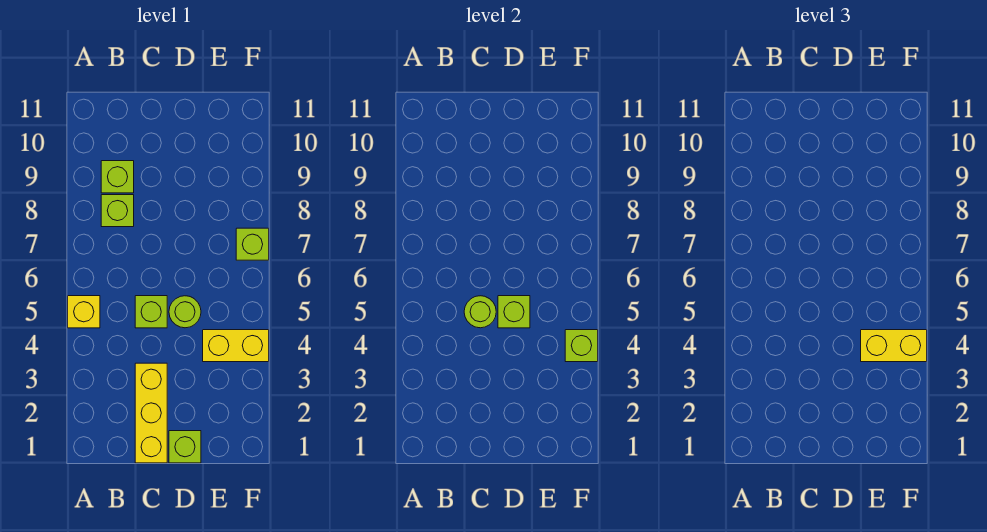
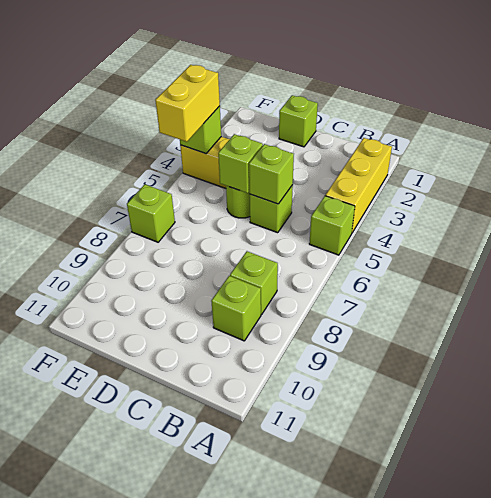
yellow 1x1 brick [68,296,100,328] -> lime 1x1 brick [309,196,355,255]
yellow 1x3 brick [135,363,167,463] -> yellow 1x3 brick moved to [325,138,392,233]
lime 1x1 round brick [464,296,496,328] -> lime 1x1 brick [249,144,294,204]
yellow 1x2 brick [861,330,927,362] -> yellow 1x2 brick turned to [155,65,220,142]

